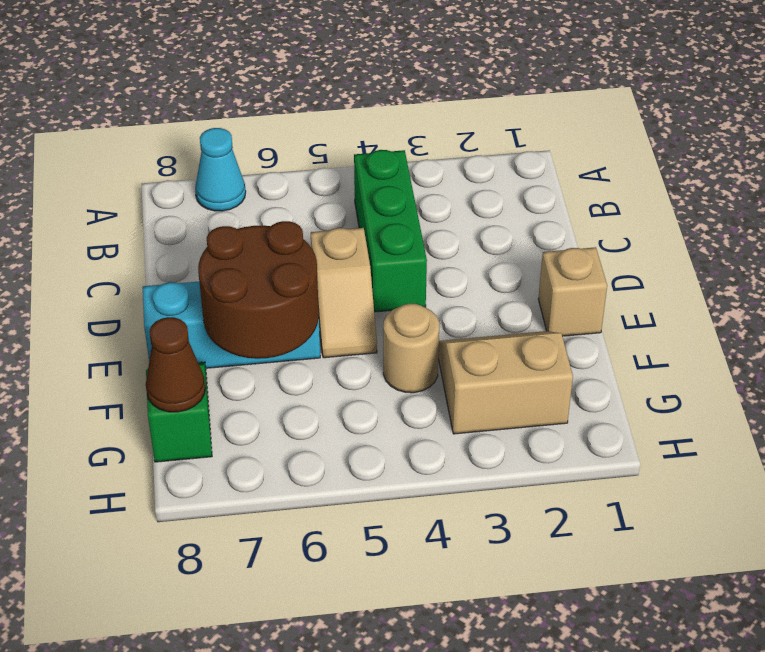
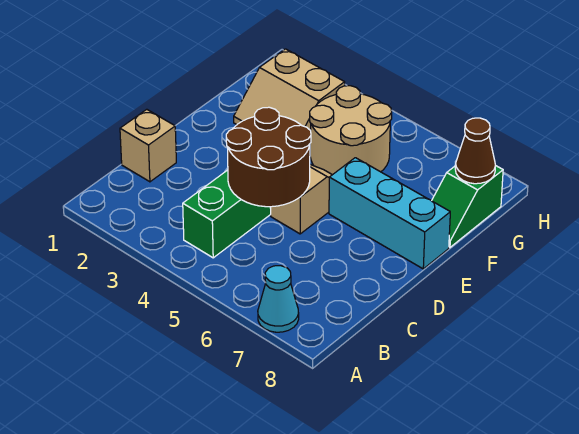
tan 1x1 brick [538,247,607,336] -> tan 1x1 brick moved to [120,109,176,182]
brown 2x2 round brick [198,221,319,359] -> brown 2x2 round brick moved to [226,107,311,207]
tan 1x1 round brick [383,304,439,393] -> tan 2x2 round brick [310,86,392,175]

